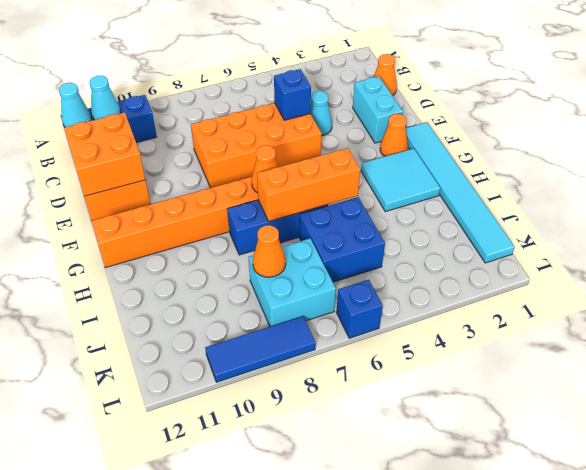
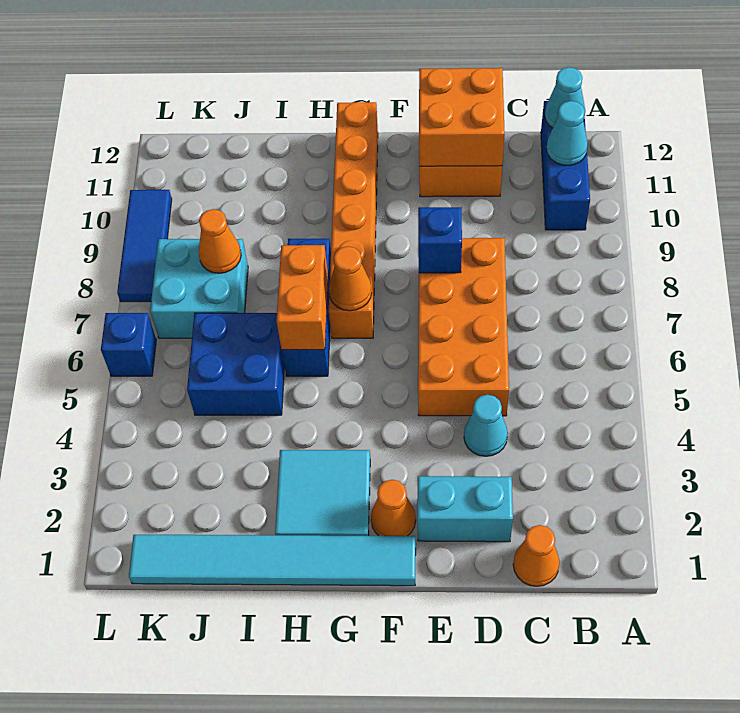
blue 1x1 brick [274,69,311,120] -> blue 1x1 brick moved to [418,207,462,273]
orange 1x3 brick [257,148,360,221] -> orange 1x2 brick [277,245,328,350]

